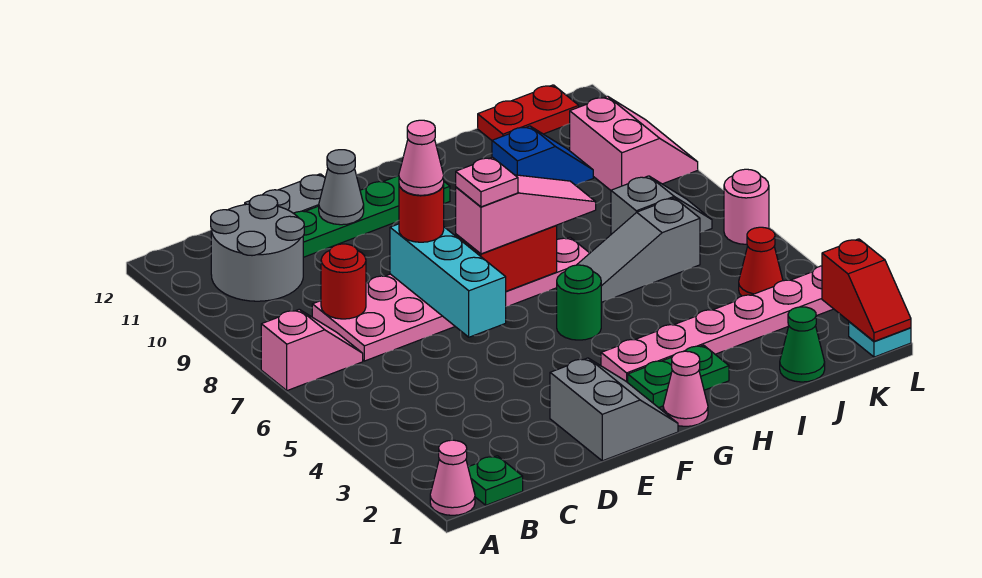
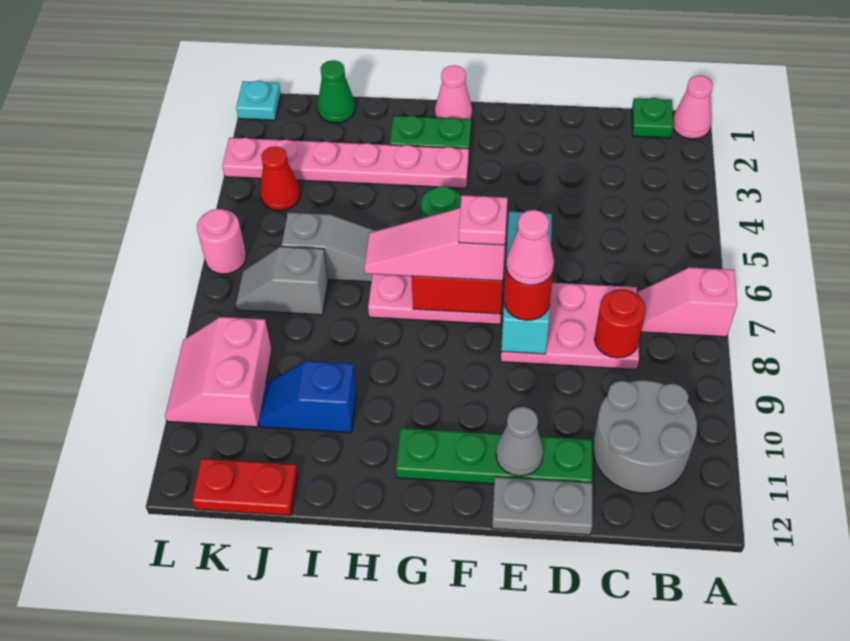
grey 2x2 slope [550,358,678,461] -> none
red 1x2 slope [822,239,911,341] -> none

